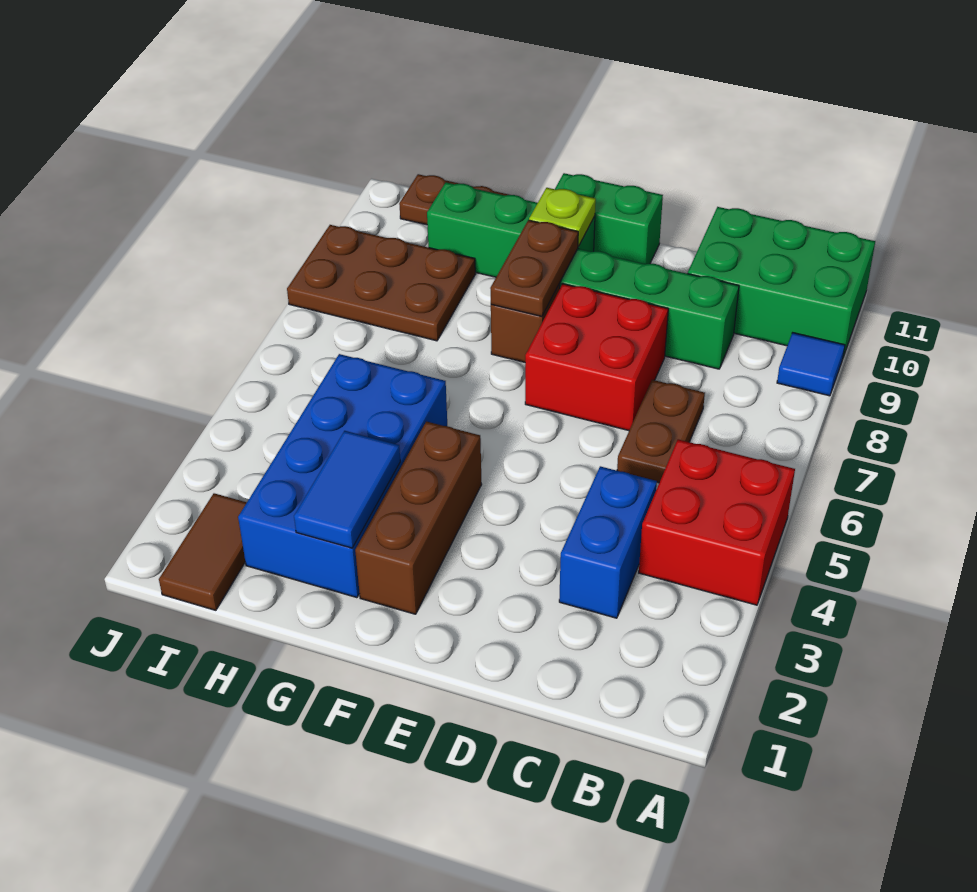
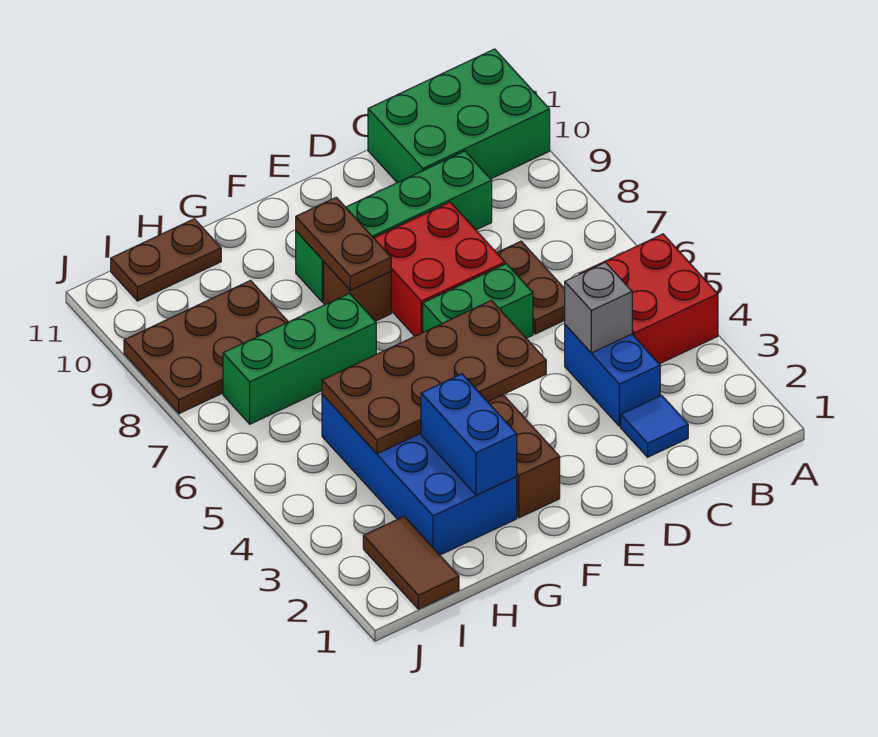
blue 1x1 tile [777,333,845,396] -> blue 1x1 tile moved to [621,395,688,457]
none -> grey 1x1 brick [565,262,632,353]
none -> brown 2x4 plate [322,300,546,454]
green 1x2 brick [555,173,663,264] -> green 1x2 brick moved to [423,264,533,338]
green 1x3 brick [427,182,595,277] -> green 1x3 brick moved to [223,293,376,424]
lime 1x1 plate [529,188,596,246] -> none
blue 1x2 tile [294,431,400,548] -> blue 1x2 brick [421,374,517,495]

